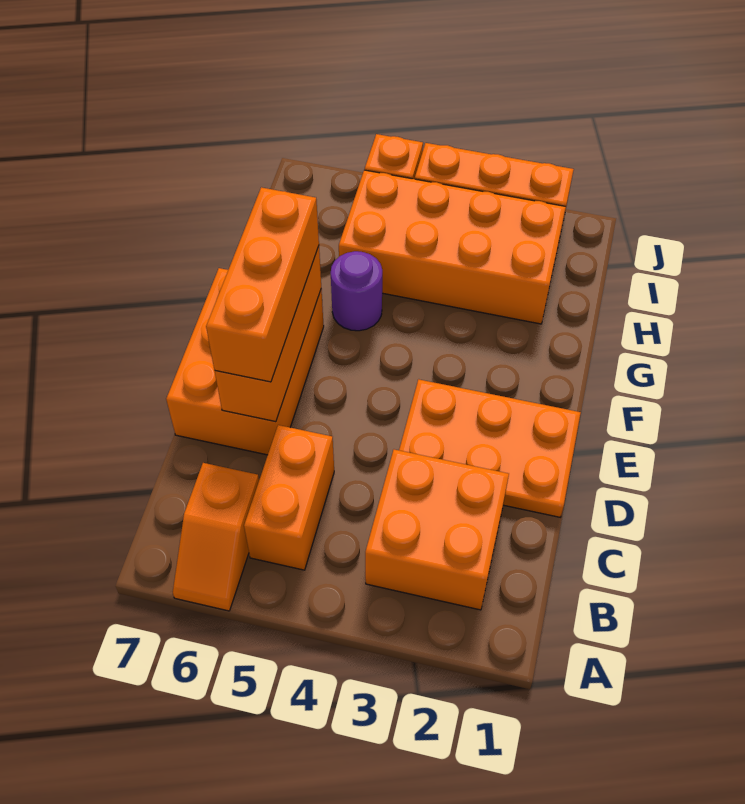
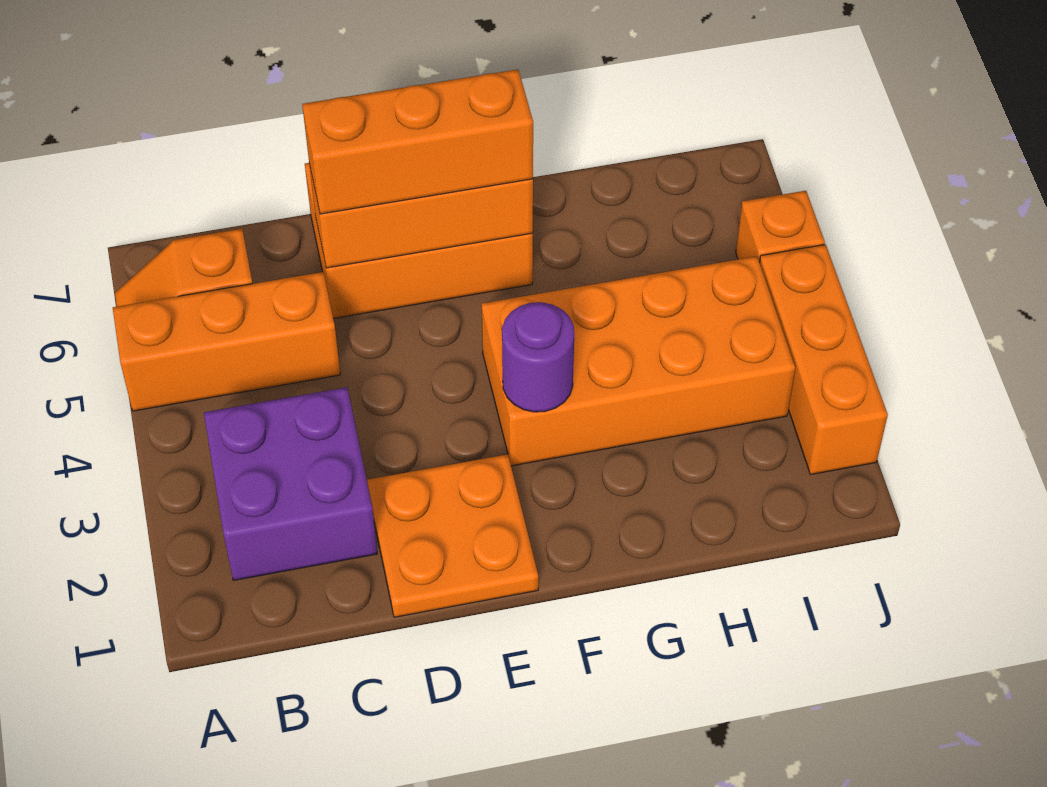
orange 2x2 brick [365,449,509,610] -> purple 2x2 brick [204,387,377,580]
orange 1x2 brick [244,425,334,570] -> orange 1x3 brick [113,272,340,411]
orange 2x3 plate [399,379,581,517] -> orange 2x2 plate [367,454,538,617]
purple 1x1 round brick [331,251,382,331] -> purple 1x1 round brick moved to [502,302,574,412]
orange 2x4 brick [339,170,566,324] -> orange 2x4 brick turned to [481,256,795,466]

